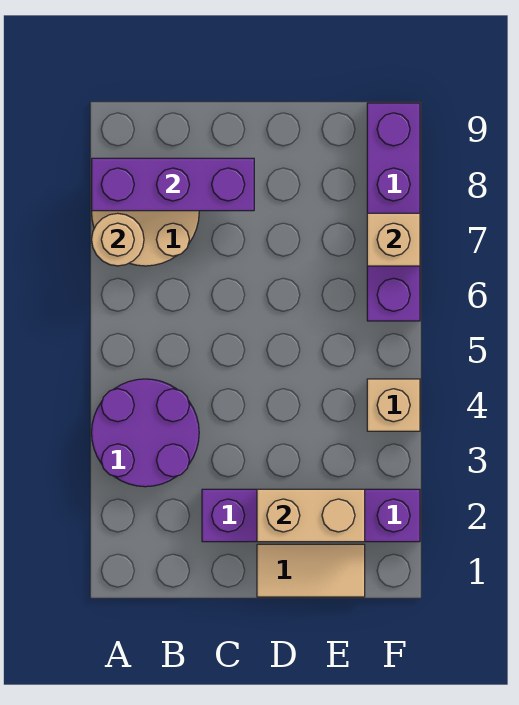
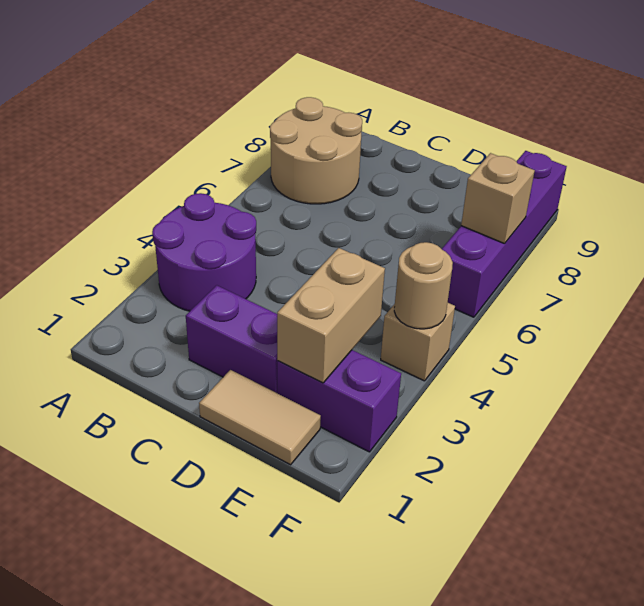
tan 1x1 round brick [92,213,144,266] -> tan 1x1 round brick moved to [394,242,453,329]
purple 1x3 brick [92,158,254,211] -> none
tan 1x2 brick [257,489,365,542] -> tan 1x2 brick turned to [277,248,385,383]

